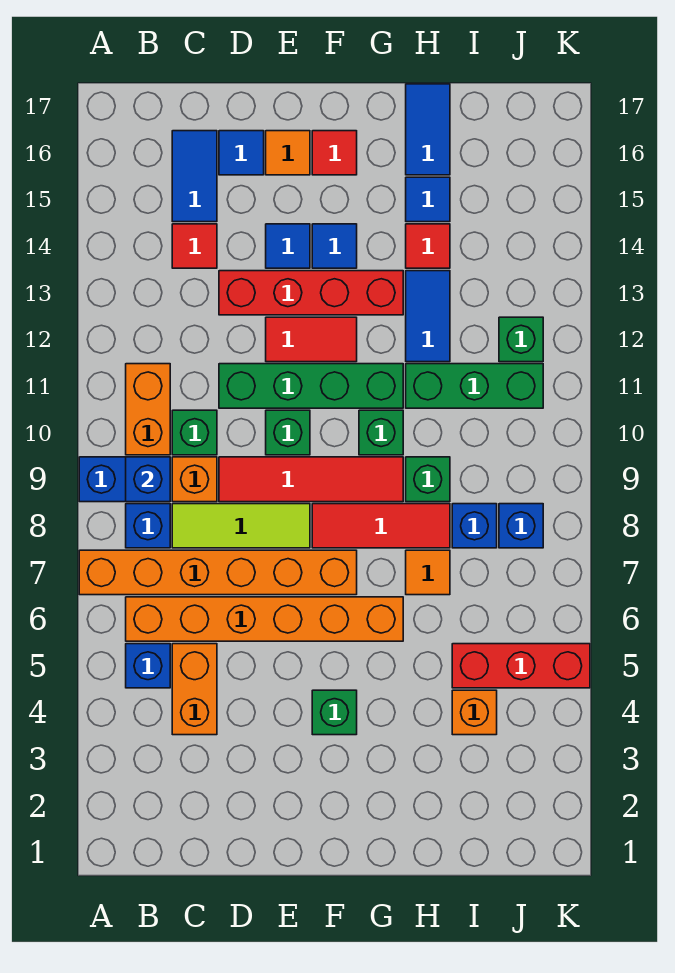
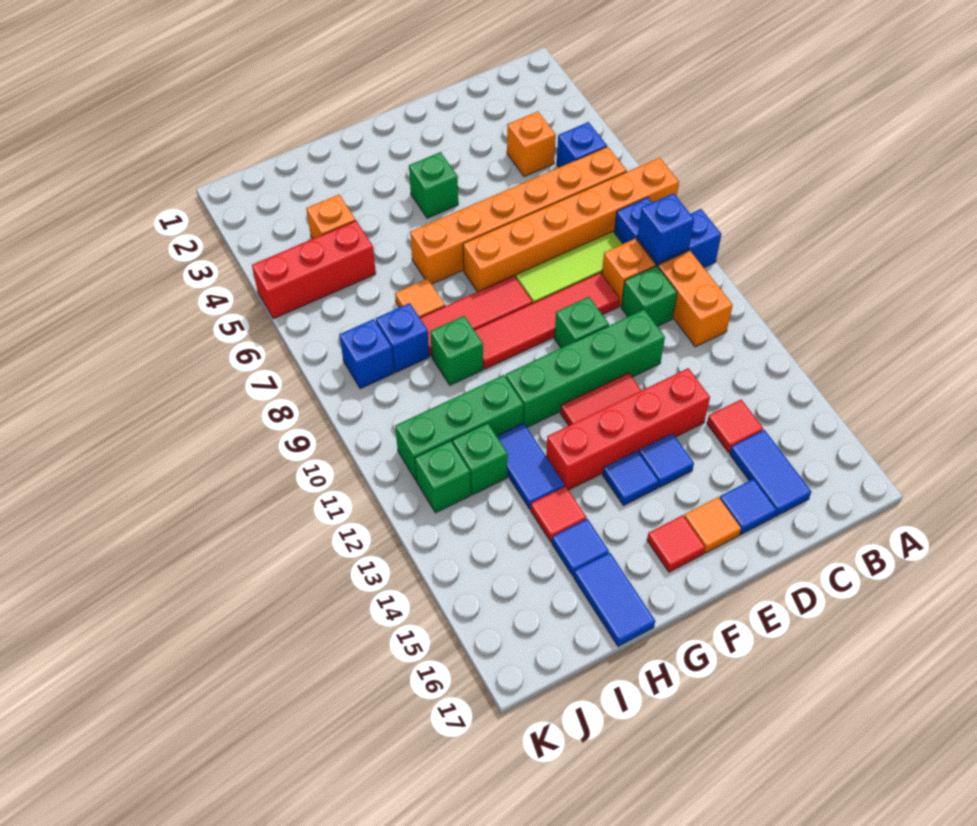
orange 1x2 brick [172,644,217,735] -> orange 1x1 brick [507,112,556,177]
green 1x1 brick [359,410,403,455] -> green 1x1 brick moved to [453,423,508,495]

